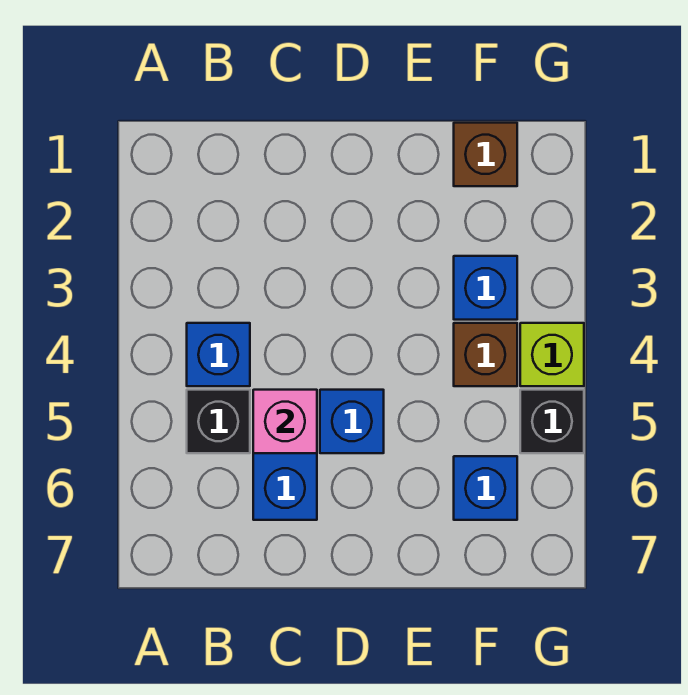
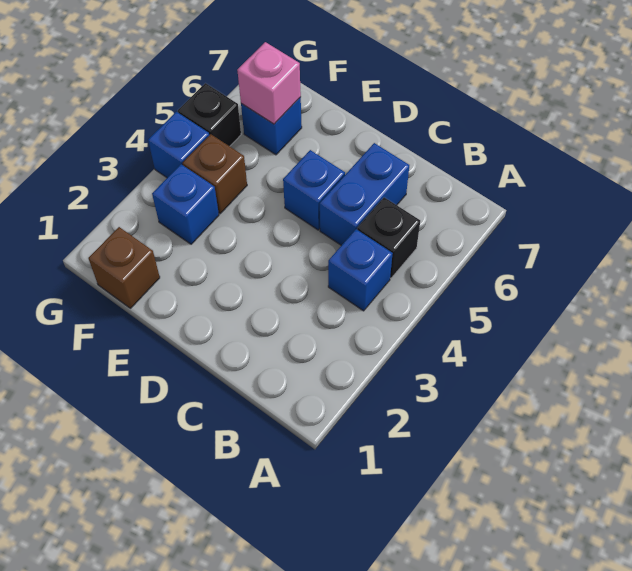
pink 1x1 brick [253,390,317,453] -> pink 1x1 brick moved to [237,42,301,124]
lime 1x1 brick [520,323,584,386] -> blue 1x1 brick [148,112,209,178]

